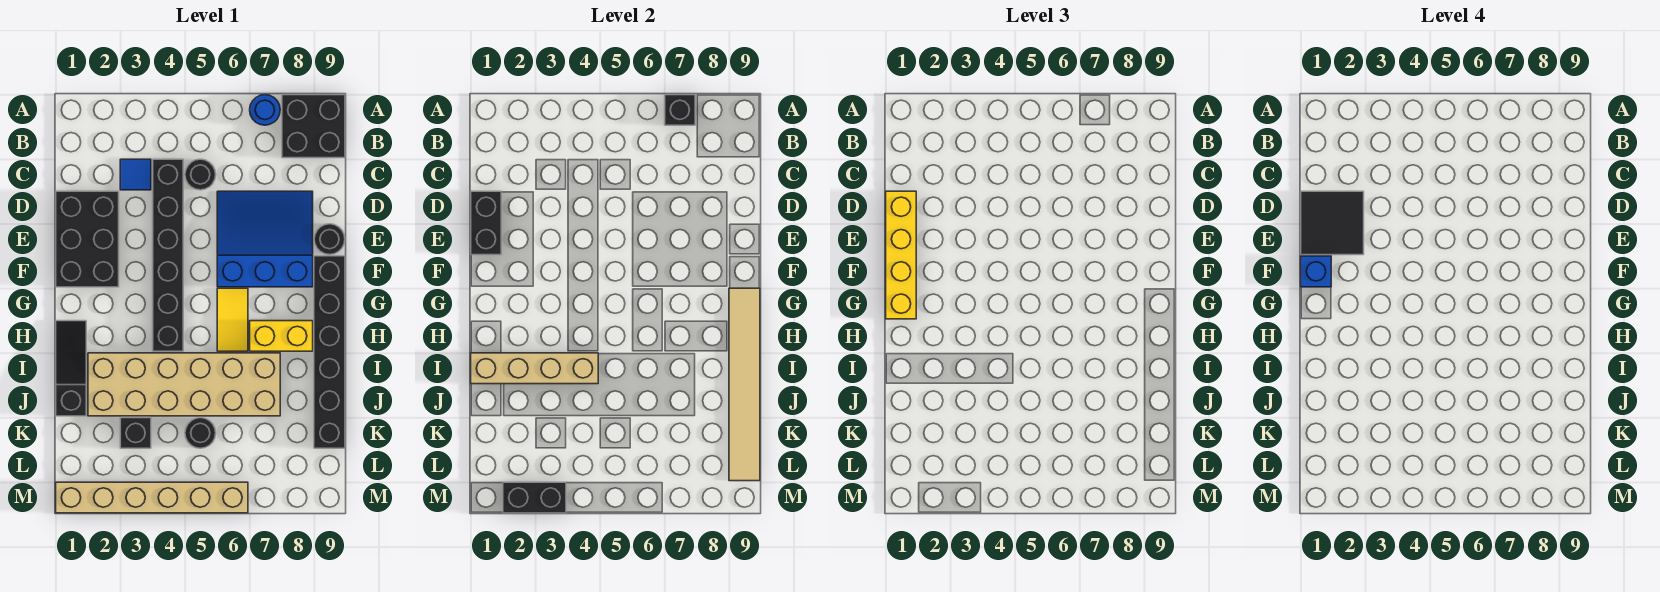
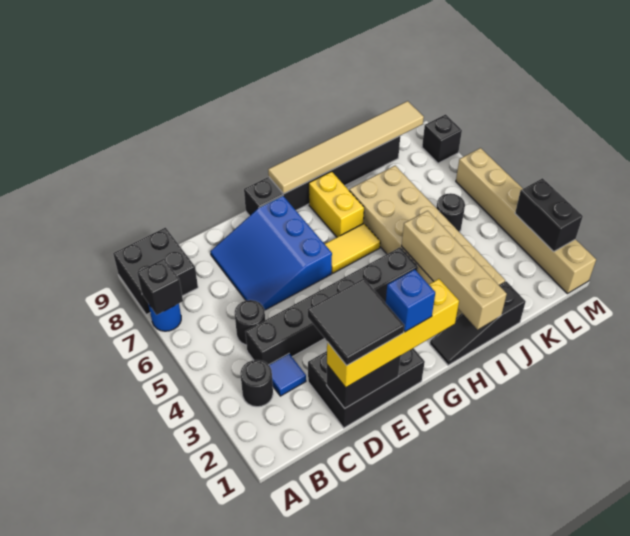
black 1x1 round brick [314,224,345,255] -> black 1x1 round brick moved to [240,360,273,407]
black 1x1 brick [120,418,151,448] -> black 1x1 brick moved to [422,114,462,163]

